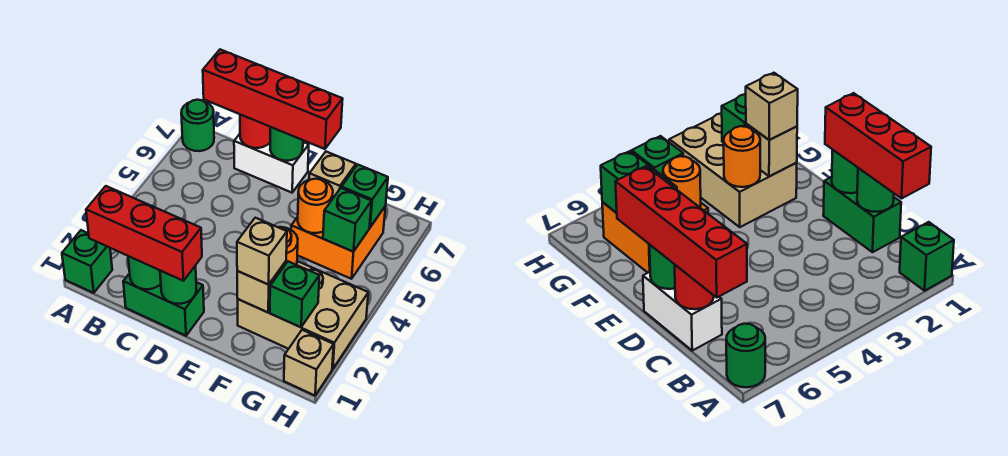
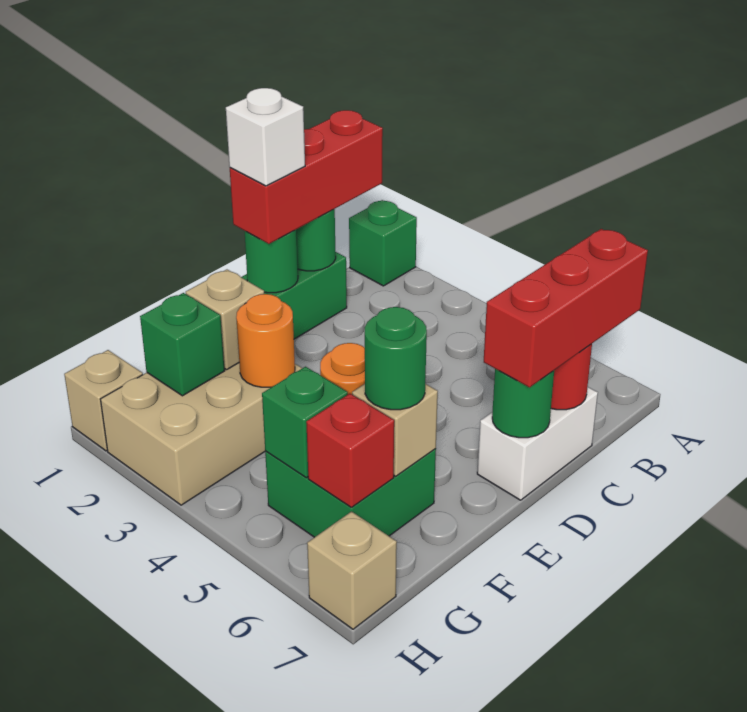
green 1x1 round brick [181,100,214,151] -> green 1x1 round brick moved to [365,307,427,410]
red 1x4 brick [203,50,343,149] -> red 1x3 brick [484,229,648,387]
none -> white 1x1 brick [226,88,305,186]
tan 1x1 brick [237,218,287,285] -> tan 1x1 brick moved to [307,511,397,629]
orange 2x2 brick [291,206,386,279] -> green 2x2 brick [265,449,436,537]
green 1x1 brick [341,165,388,227] -> red 1x1 brick [306,394,394,507]

